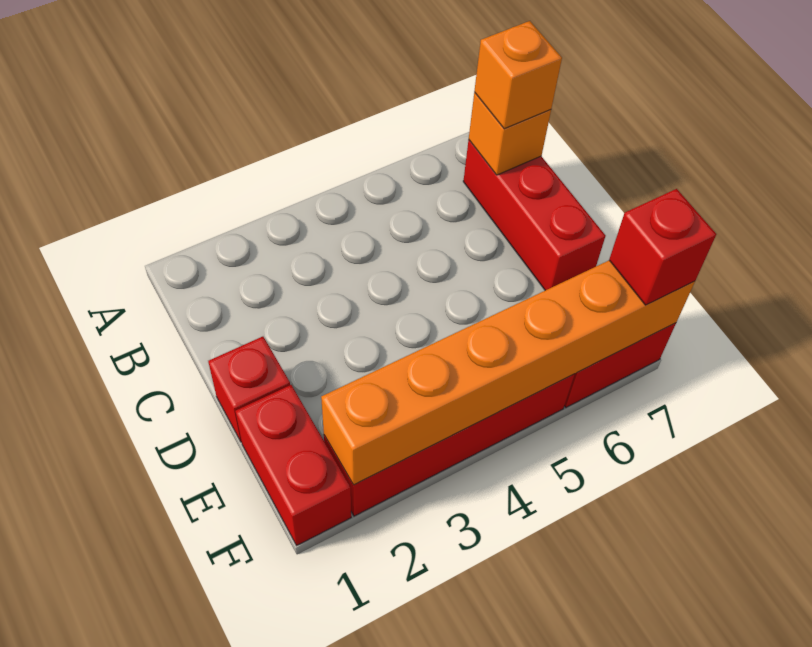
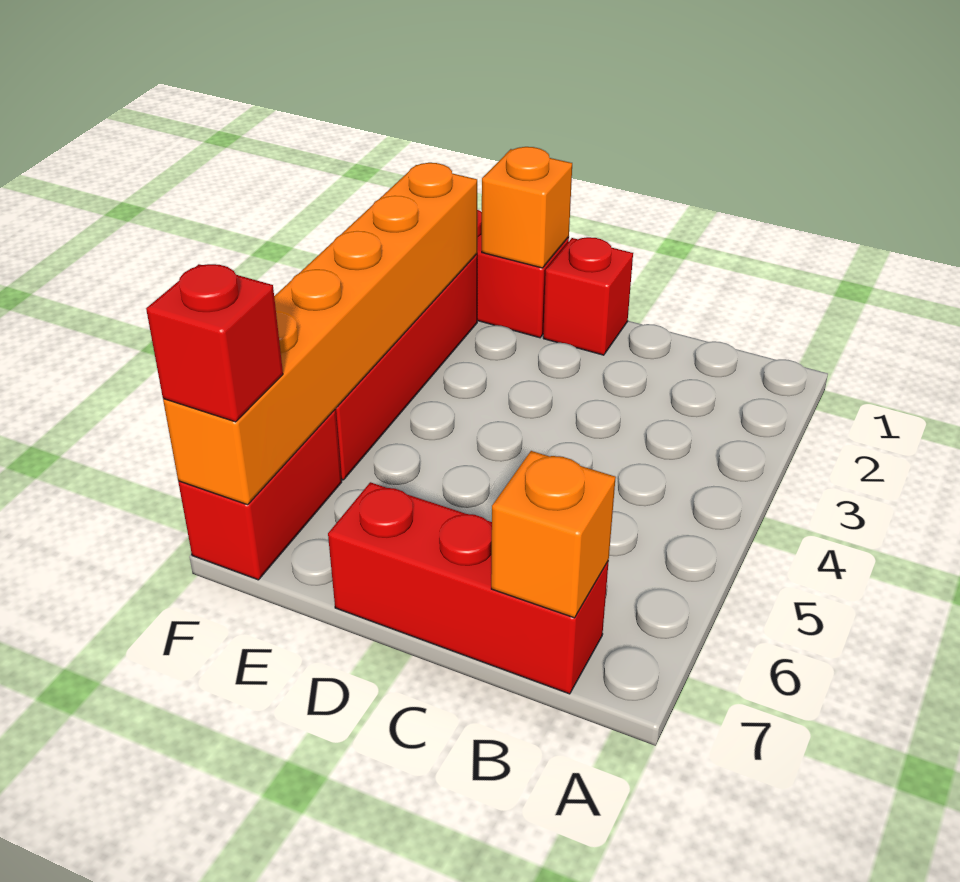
orange 1x1 brick [474,21,562,129] -> orange 1x1 brick moved to [482,147,572,268]

